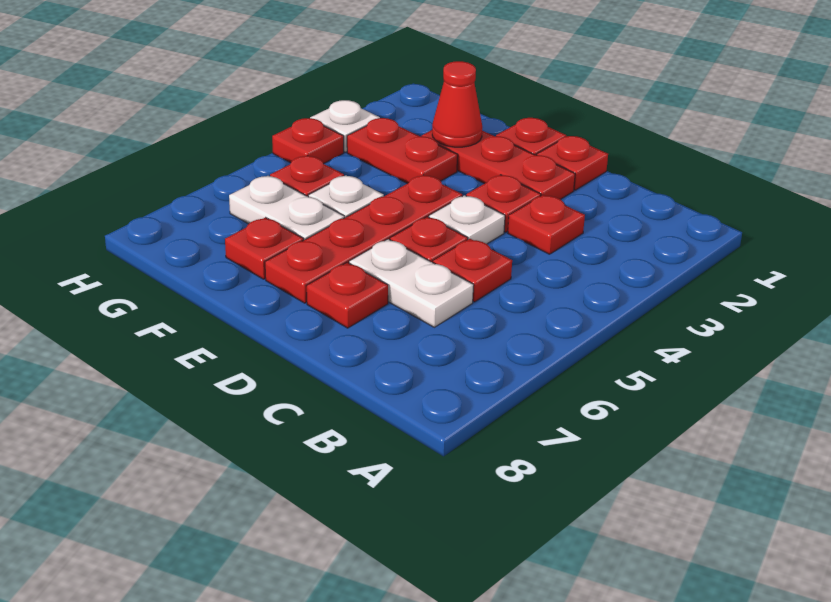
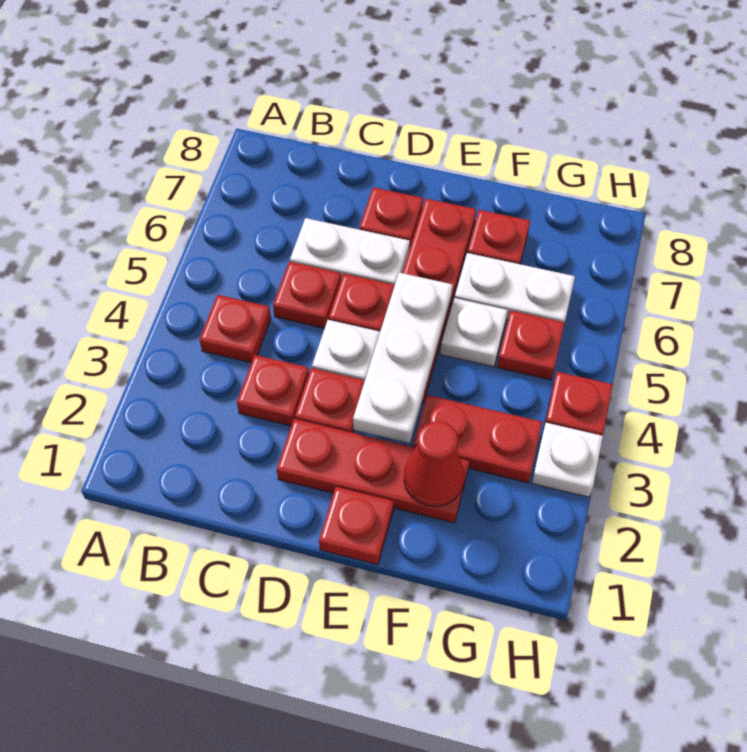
red 1x1 plate [537,136,608,190] -> red 1x1 plate moved to [199,295,271,363]
none -> white 1x3 plate [353,273,453,443]

